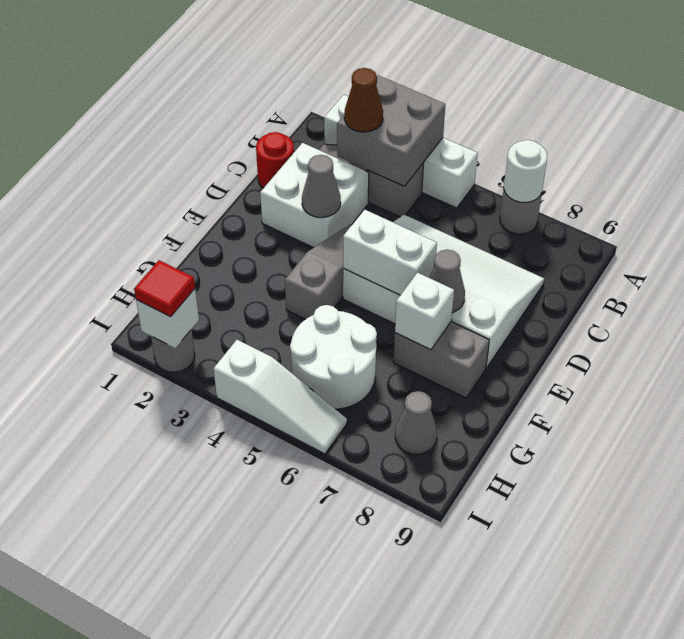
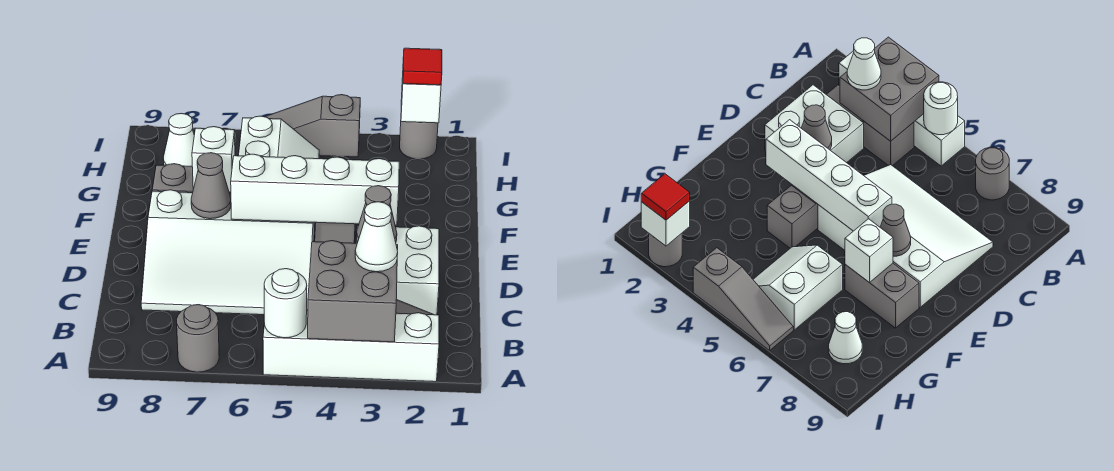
white 1x1 round brick [504,140,547,203] -> white 1x1 round brick moved to [264,269,307,338]
brown 1x1 cone [344,68,383,132] -> white 1x1 cone [355,202,398,272]
red 1x1 round brick [256,132,294,188] -> none
white 1x2 brick [343,209,437,295] -> white 1x4 brick [231,154,399,225]
white 2x2 round brick [290,305,377,409] -> white 2x2 slope [239,116,319,159]
grey 1x1 cone [395,391,437,454] -> white 1x1 cone [163,113,194,166]
white 1x3 slope [214,340,347,454] -> grey 1x3 slope [265,95,360,157]

